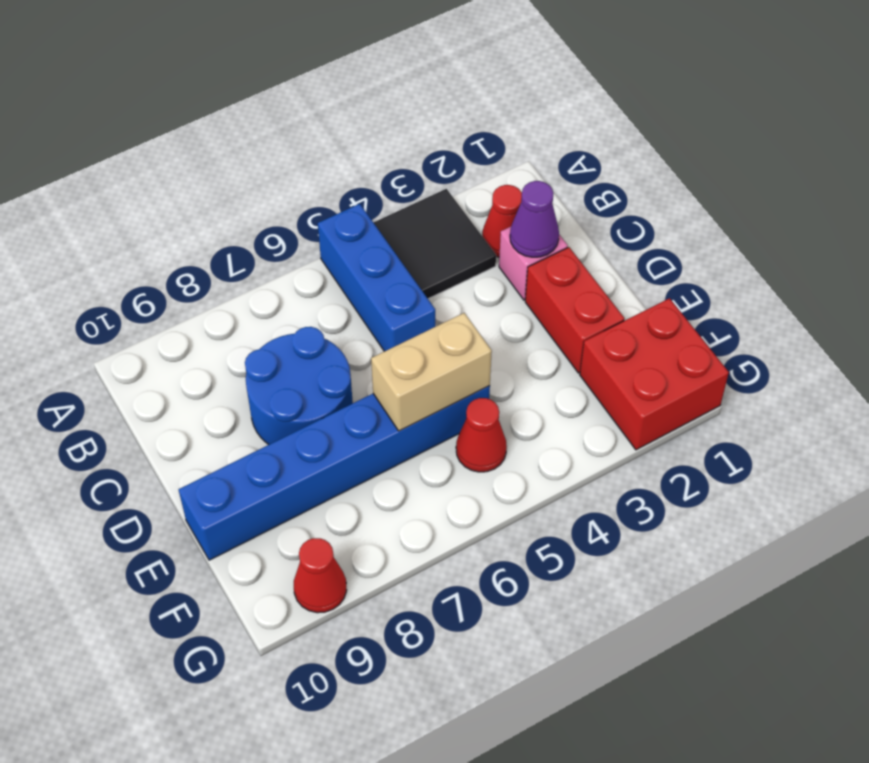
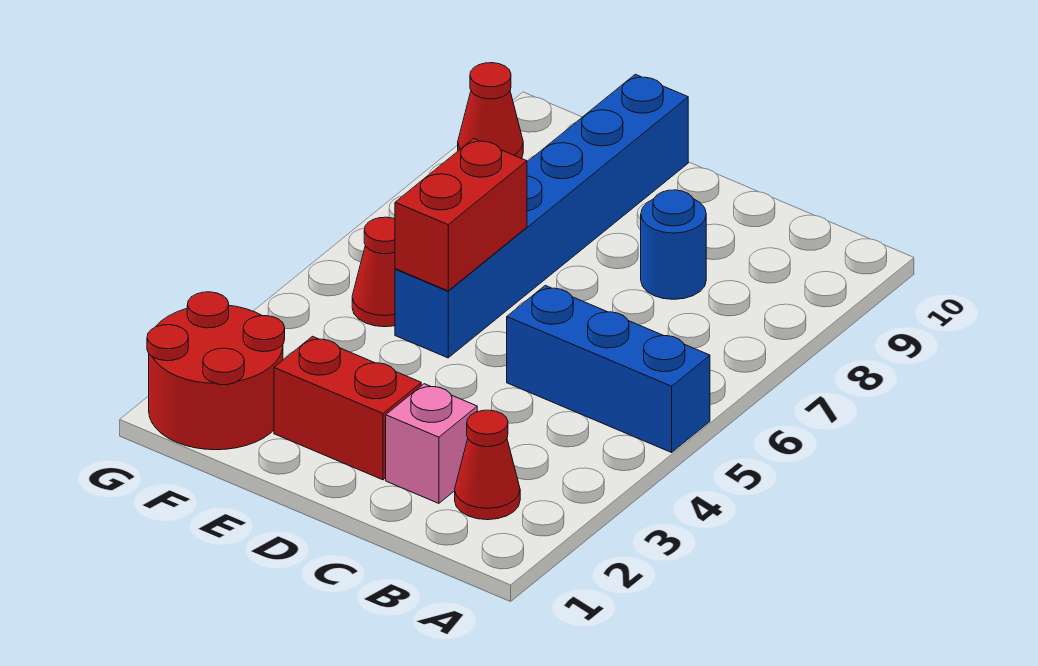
black 2x2 tile [373,189,496,299] -> none
purple 1x1 cone [510,181,559,257] -> none
blue 2x2 round brick [245,327,353,444] -> blue 1x1 round brick [641,190,706,299]
tan 1x2 brick [371,313,492,431] -> red 1x2 brick [395,139,527,291]
red 2x2 brick [580,298,729,450] -> red 2x2 round brick [147,292,285,450]

